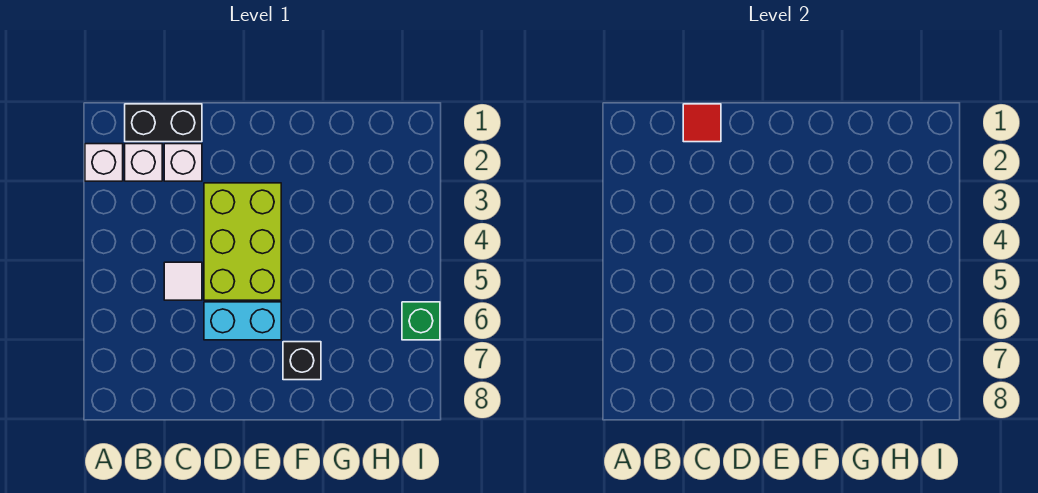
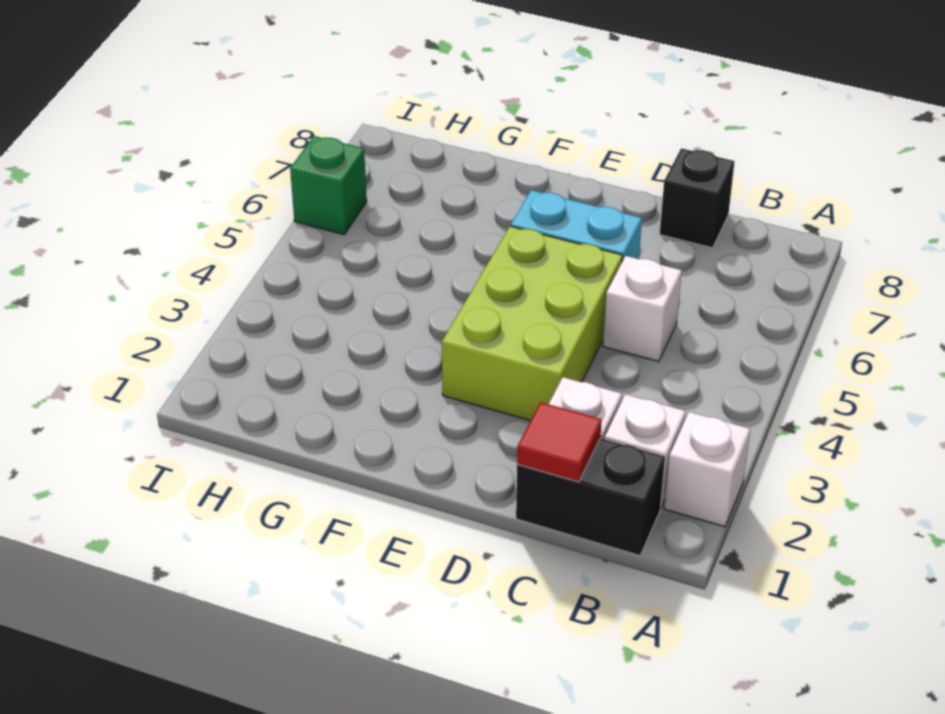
white 1x1 tile [164,262,202,300] -> white 1x1 brick [603,256,682,362]
black 1x1 brick [283,342,321,380] -> black 1x1 brick moved to [660,148,735,248]

